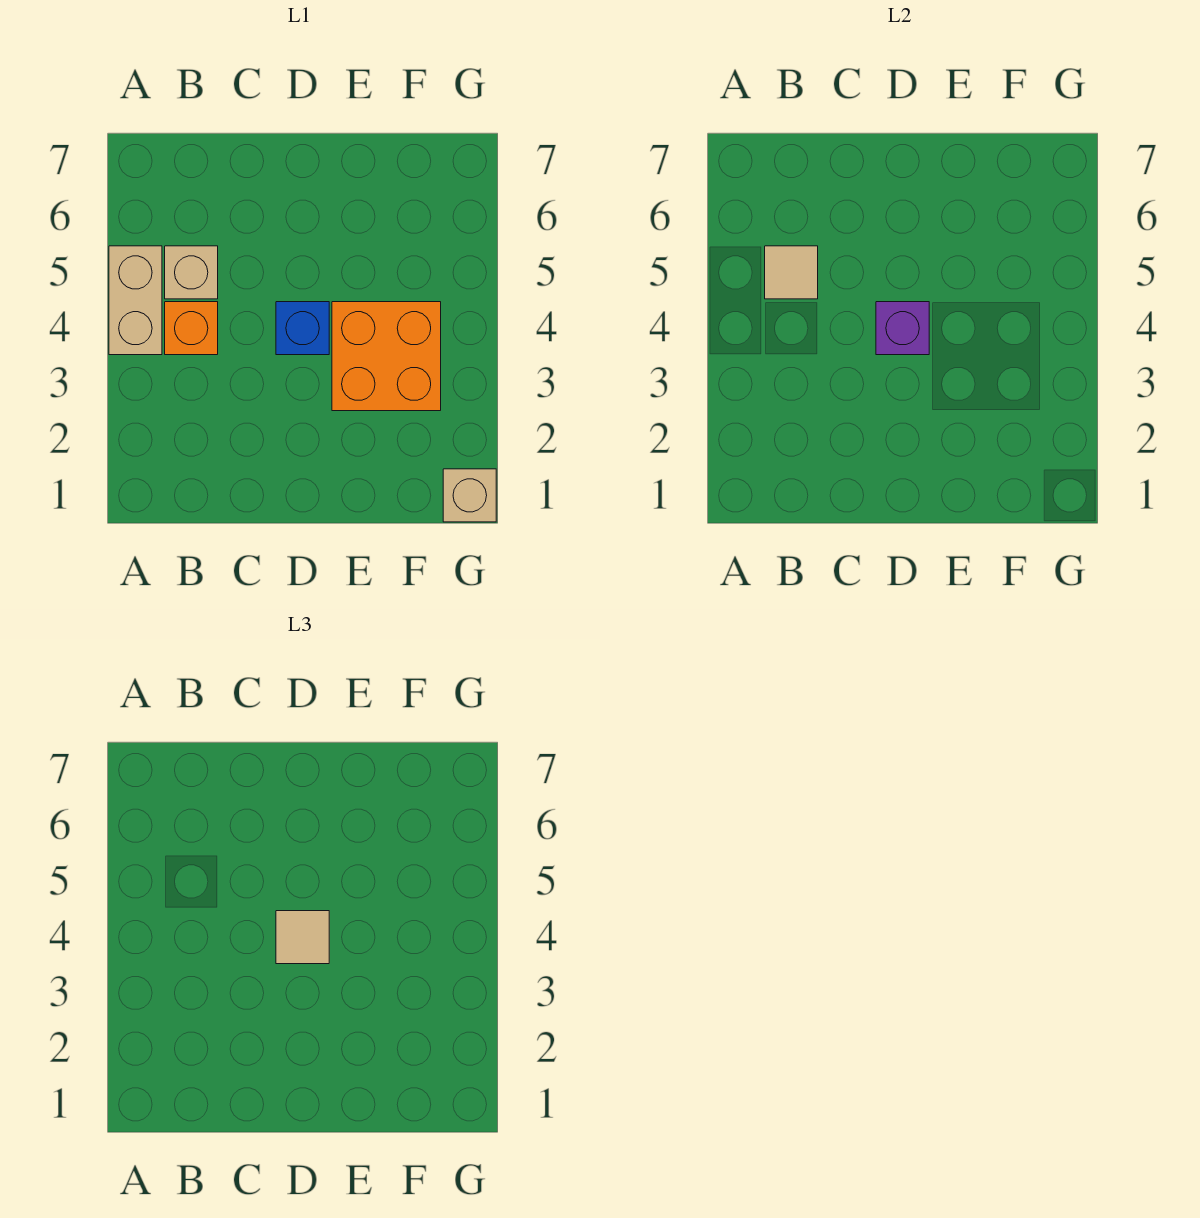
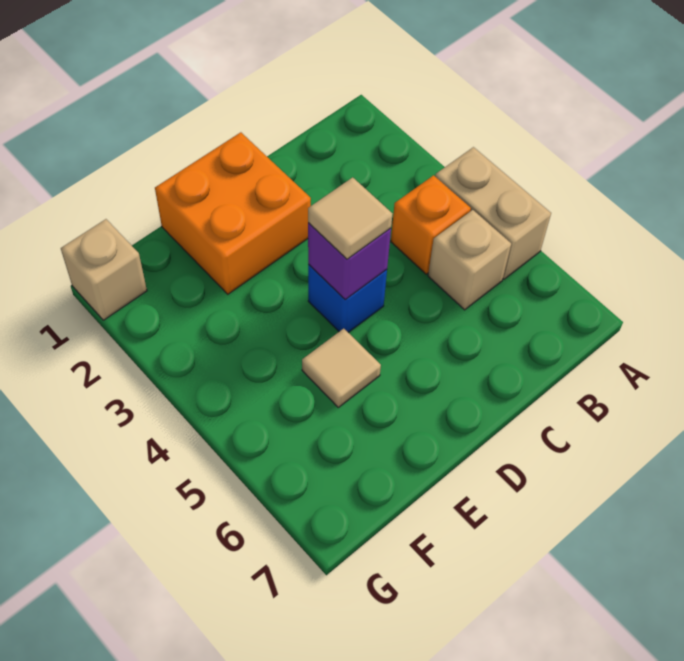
tan 1x1 tile [765,246,818,299] -> tan 1x1 tile moved to [302,329,381,407]
orange 2x2 brick [332,302,441,411] -> orange 2x2 brick moved to [155,132,311,294]

